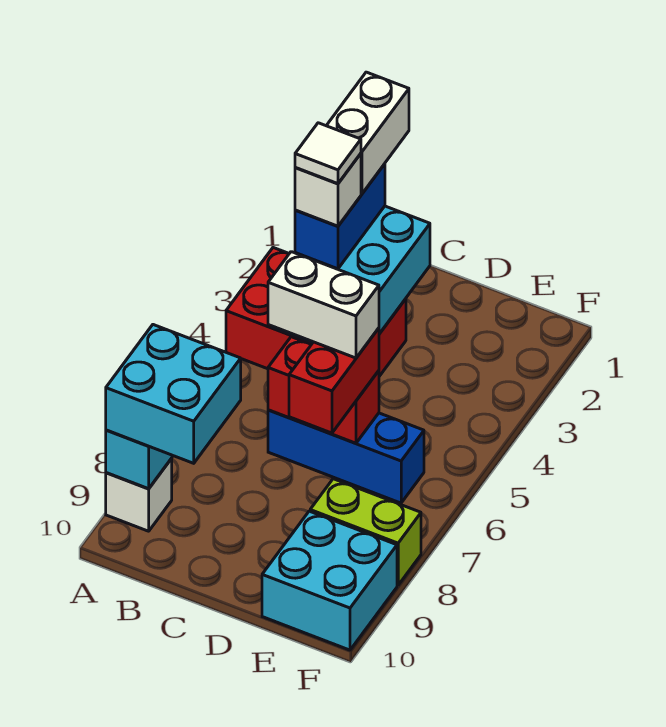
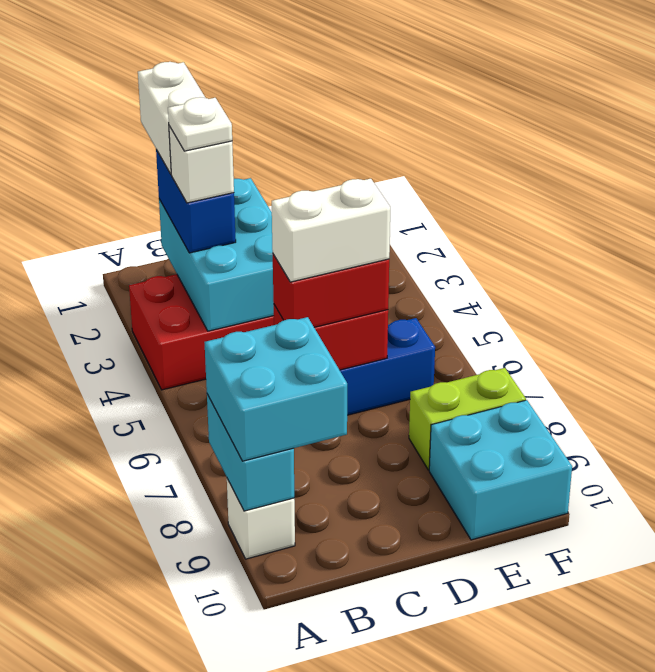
white 1x1 tile [295,123,361,184] -> white 1x1 plate [168,97,232,151]
red 1x2 brick [289,328,379,433] -> red 1x2 brick turned to [273,254,389,327]

